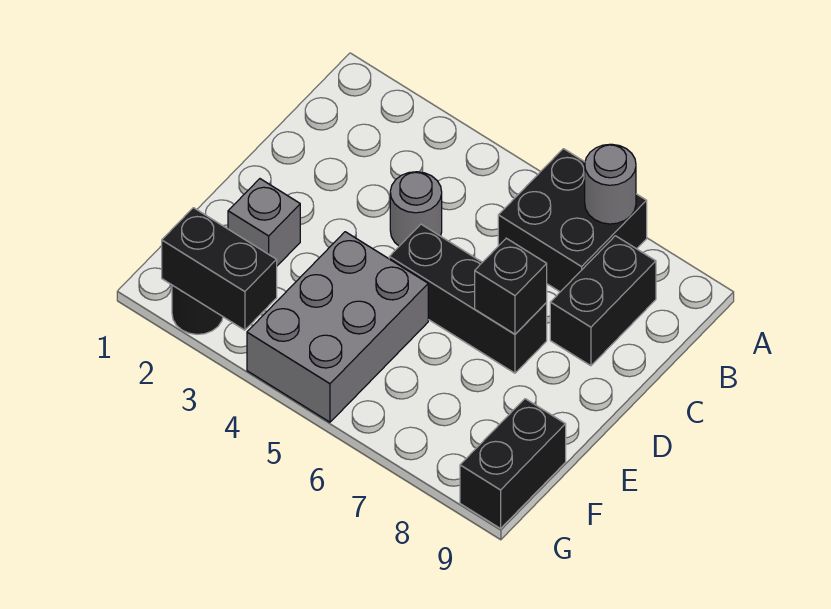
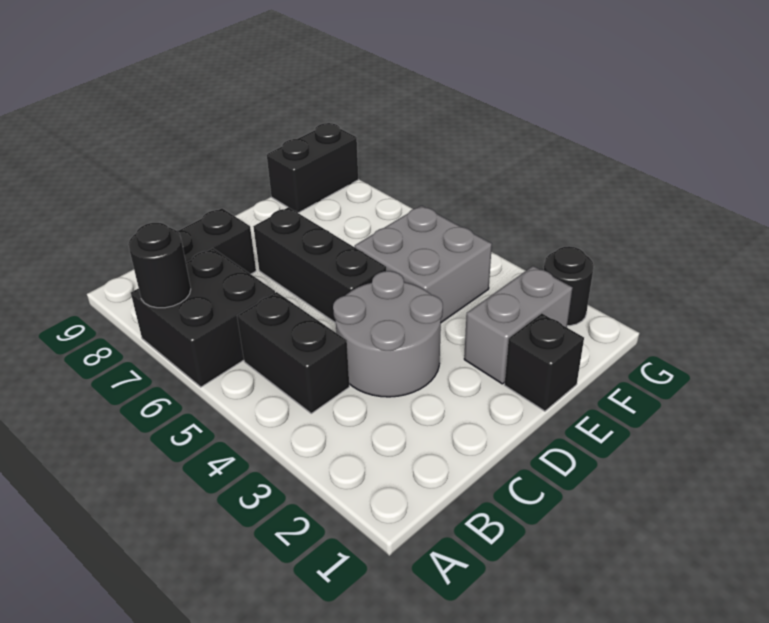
grey 1x1 round brick [585,144,636,224] -> black 1x1 round brick [128,223,191,308]
grey 1x1 round brick [390,172,442,246] -> grey 2x2 round brick [333,271,443,397]
black 1x1 brick [475,238,547,334] -> black 1x1 brick moved to [505,314,584,411]
grey 1x1 brick [228,179,300,266] -> grey 1x2 brick [464,266,573,384]
grey 2x3 brick [247,232,428,422] -> grey 2x2 brick [355,206,492,322]
black 1x2 brick [162,208,277,330] -> black 1x2 brick moved to [237,292,349,413]

